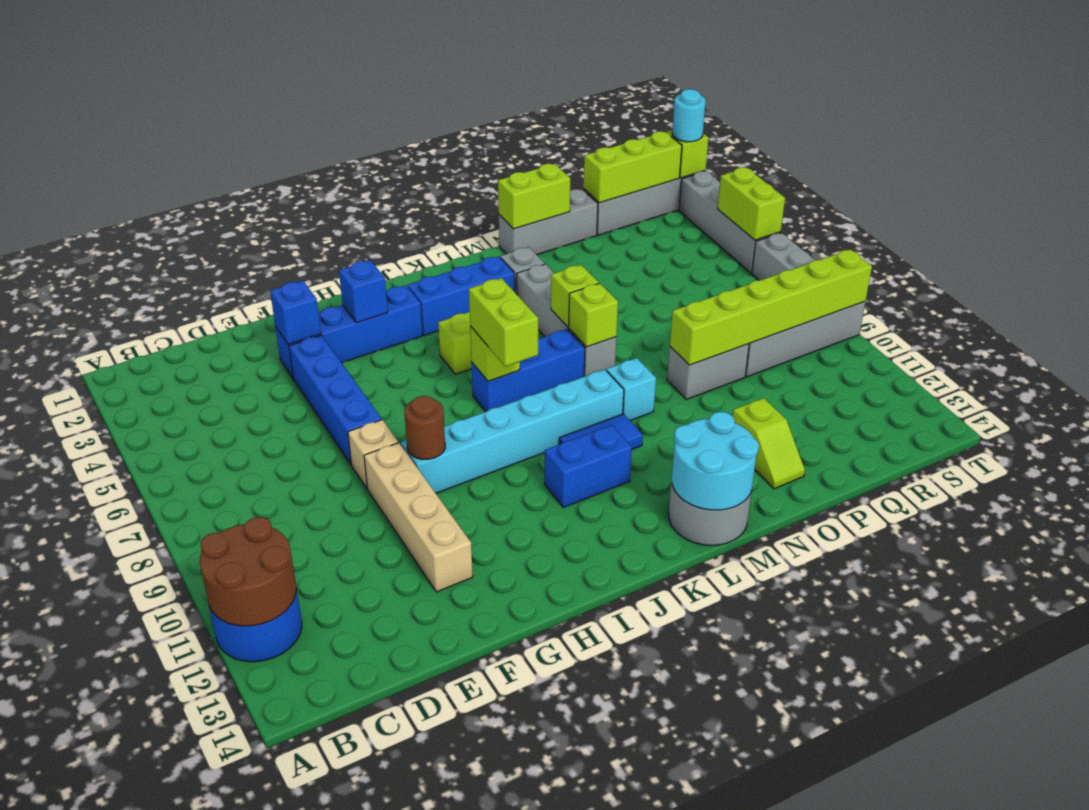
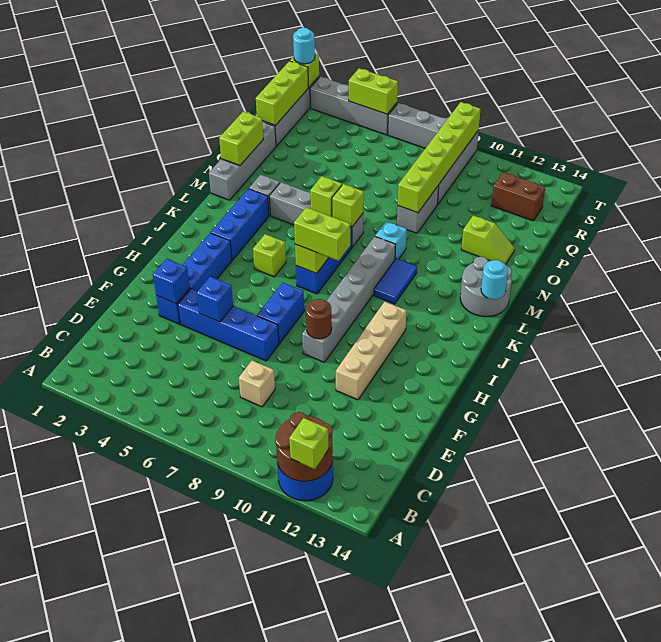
none -> lime 1x1 brick [289,418,328,469]
tan 1x1 brick [348,420,398,488] -> tan 1x1 brick moved to [239,361,275,407]
tan 1x4 brick [364,443,473,592] -> tan 1x4 brick turned to [336,302,406,400]
cyan 1x6 brick [401,369,624,493] -> grey 1x6 brick [302,237,396,362]
blue 1x1 brick [339,260,388,323] -> blue 1x1 brick moved to [197,277,233,322]
blue 1x2 brick [545,425,632,507] -> blue 1x2 brick moved to [257,283,304,344]
cyan 2x2 round brick [672,412,759,510] -> cyan 1x1 round brick [481,260,508,299]
grey 1x3 brick [499,189,598,255] -> grey 1x4 brick [209,121,276,200]
none -> brown 1x2 brick [491,172,545,221]

